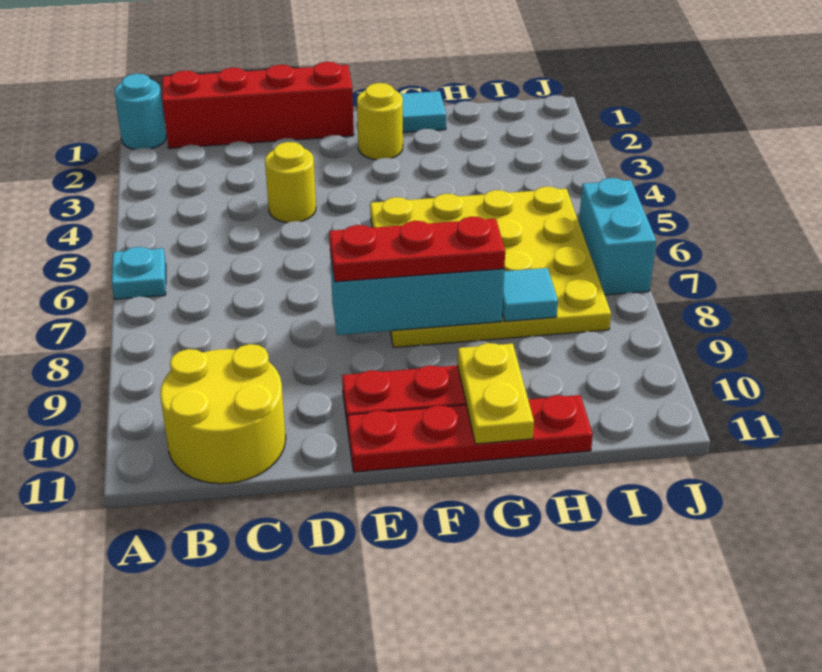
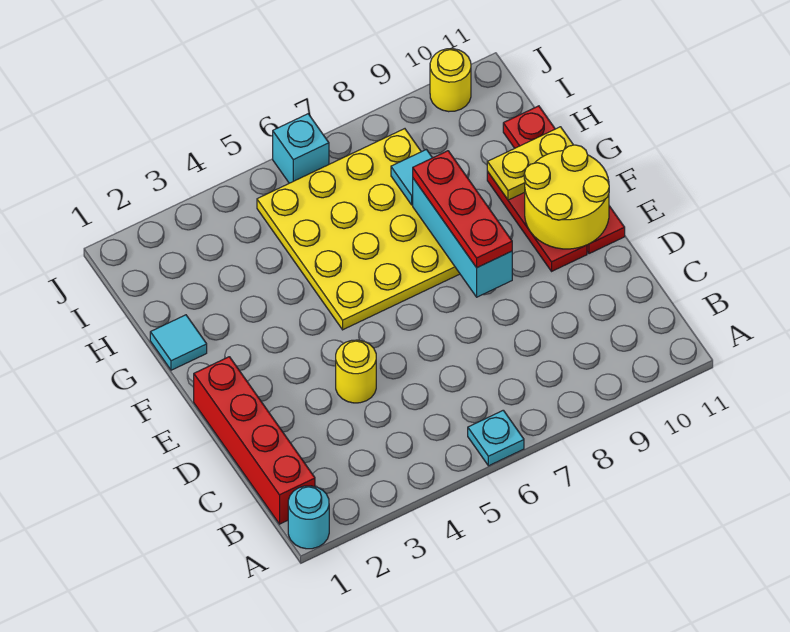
yellow 2x2 round brick [160,344,286,484] -> yellow 2x2 round brick moved to [524,145,609,249]
yellow 1x1 round brick [357,83,403,160] -> yellow 1x1 round brick moved to [430,49,471,112]
cyan 1x2 brick [579,178,656,295] -> cyan 1x1 brick [273,114,329,183]

